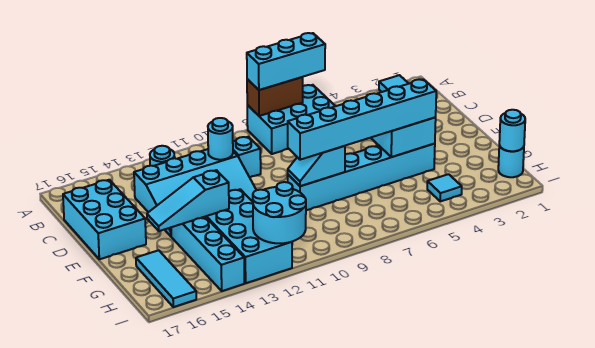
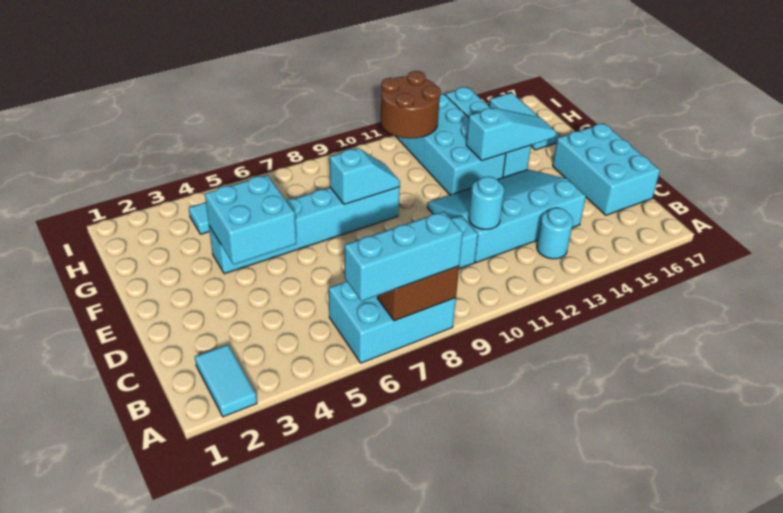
cyan 1x6 brick [288,79,436,160] -> none
cyan 1x1 round brick [498,145,524,177] -> none
cyan 1x1 round brick [499,110,525,151] -> none
cyan 2x2 round brick [253,182,306,243] -> brown 2x2 round brick [381,71,441,139]

